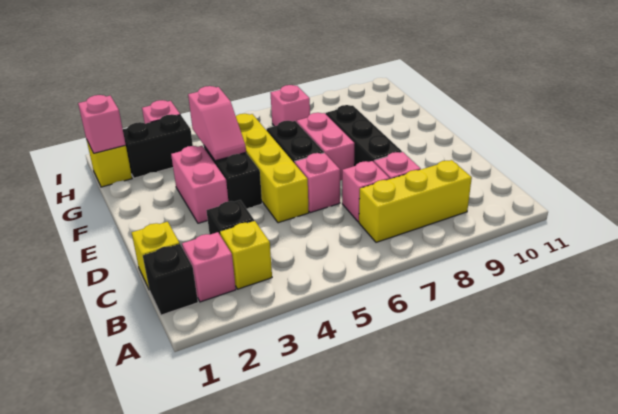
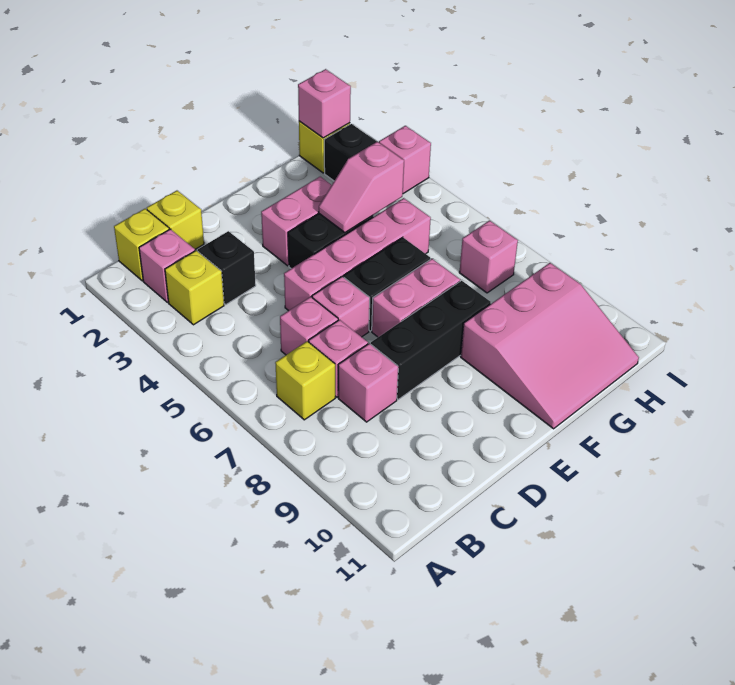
black 1x1 brick [143,244,198,315] -> yellow 1x1 brick [114,209,169,281]
yellow 1x3 brick [359,160,472,242] -> yellow 1x1 brick [275,341,335,420]
none -> pink 1x1 brick [280,297,338,355]
yellow 1x4 brick [236,114,309,223] -> pink 1x4 brick [284,198,431,311]
none -> pink 3x3 slope [461,263,639,429]

